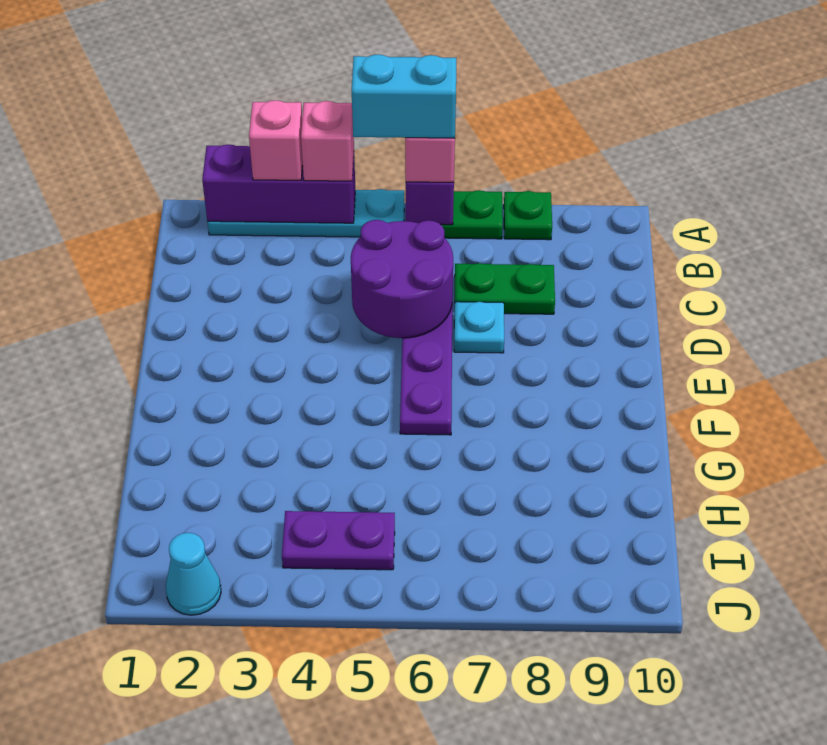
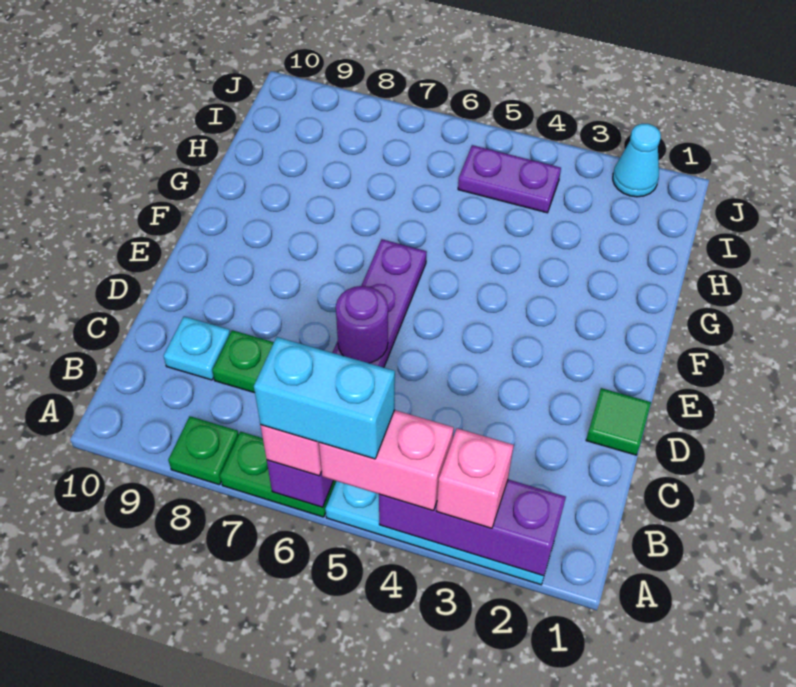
pink 1x1 brick [301,101,354,181] -> pink 1x2 brick [319,410,454,511]
purple 2x2 round brick [351,220,453,338] -> purple 1x1 round brick [336,286,388,363]
none -> green 1x1 tile [586,388,651,455]
cyan 1x1 plate [454,302,504,353] -> cyan 1x1 plate moved to [164,316,230,380]

